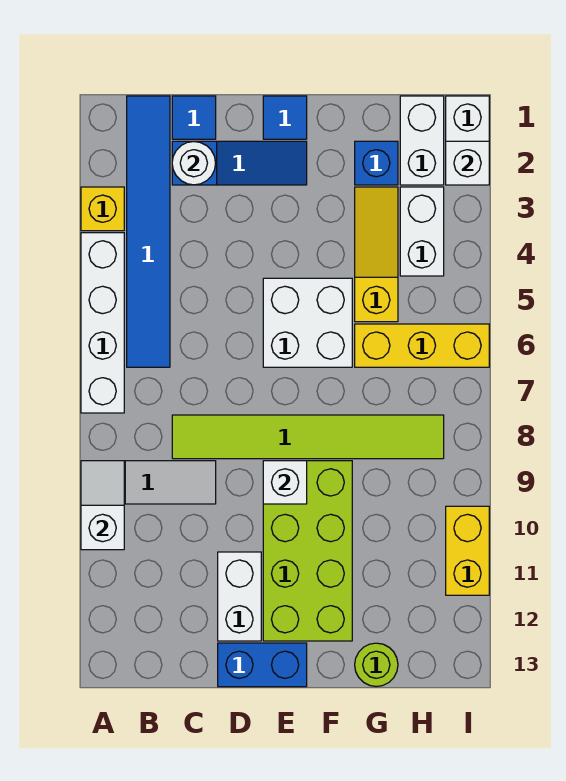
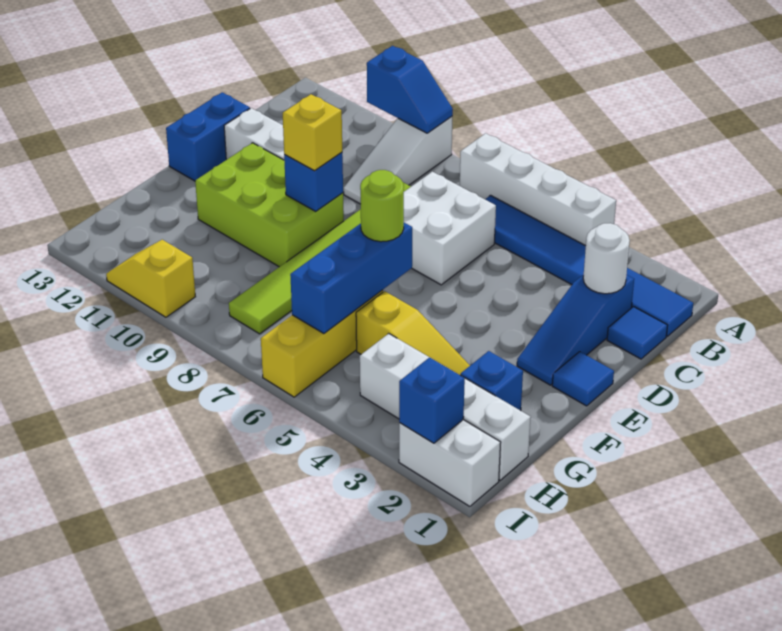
yellow 1x1 brick [81,187,124,231] -> yellow 1x1 brick moved to [283,94,342,171]
white 1x2 slope [81,461,124,550] -> blue 1x2 slope [367,46,453,133]
white 2x2 brick [263,278,352,367] -> white 2x2 brick moved to [404,172,496,285]
lime 2x4 brick [263,461,352,641] -> lime 2x3 brick [195,143,344,267]
white 1x1 brick [263,461,307,504] -> blue 1x1 brick [284,152,343,211]
none -> blue 1x3 brick [290,223,412,334]
lime 1x1 round brick [355,643,398,687] -> lime 1x1 round brick moved to [360,170,404,242]
white 1x1 brick [446,141,489,185] -> blue 1x1 brick [399,357,465,443]
yellow 1x2 brick [446,506,489,595] -> yellow 1x2 slope [106,240,195,317]

